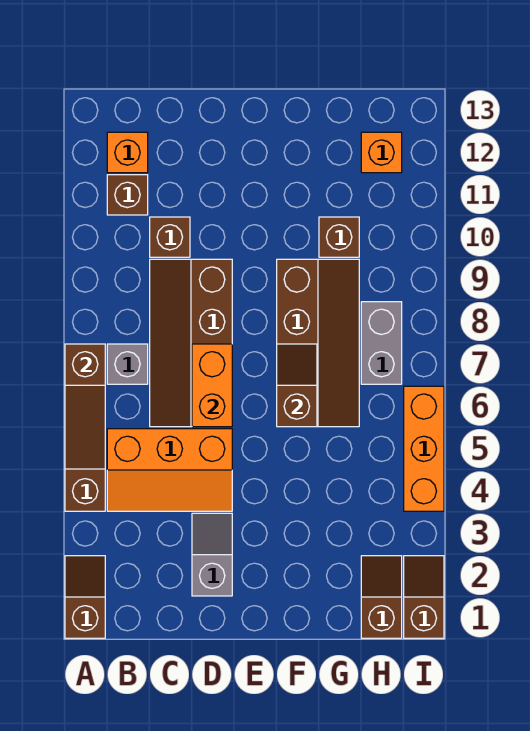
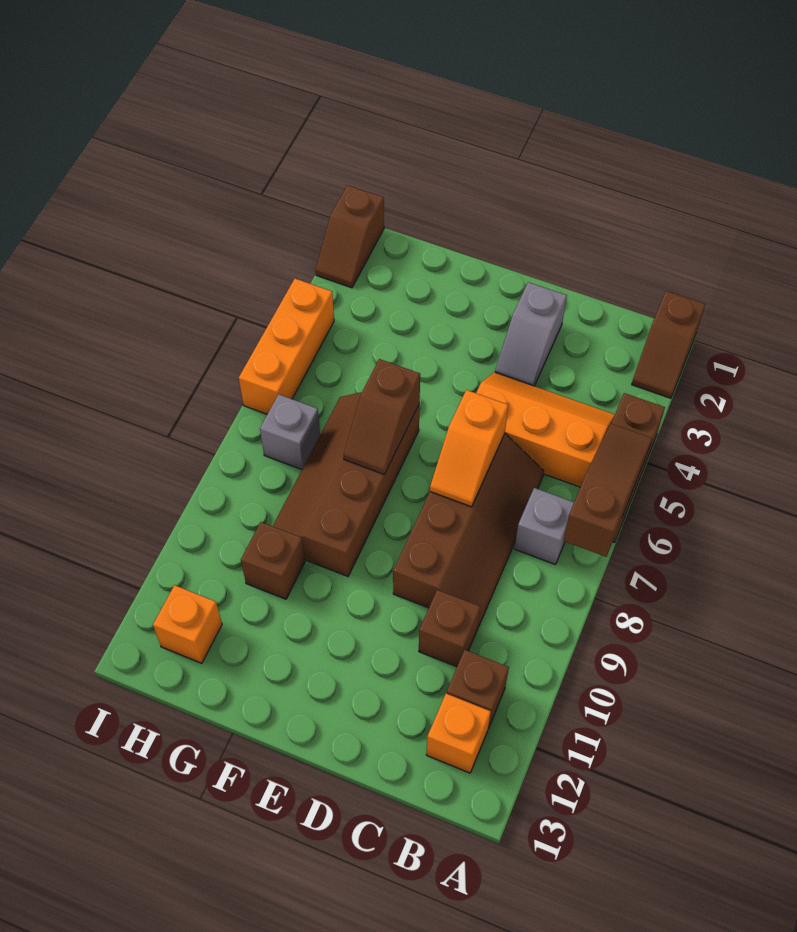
orange 1x2 brick [192,344,232,427] -> orange 1x2 slope [430,390,508,507]
brown 1x2 slope [361,556,402,638] -> none
grey 1x2 brick [361,302,402,384] -> grey 1x1 brick [260,394,320,469]

